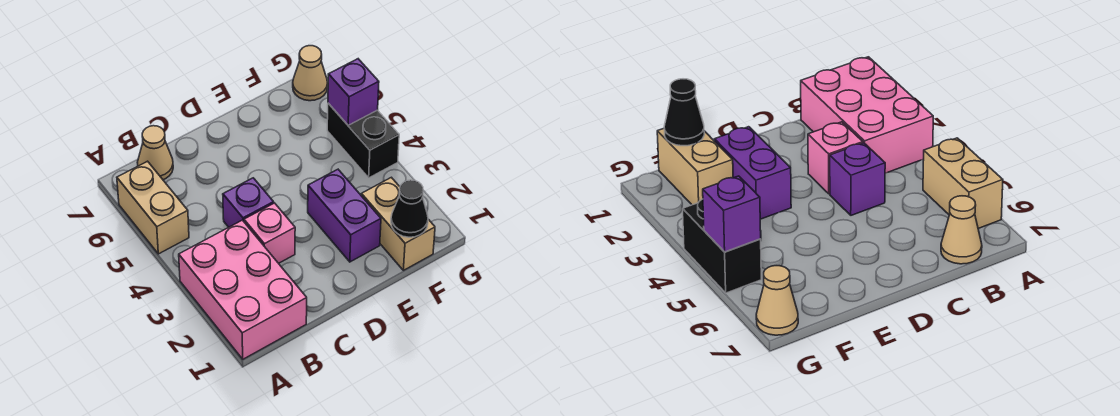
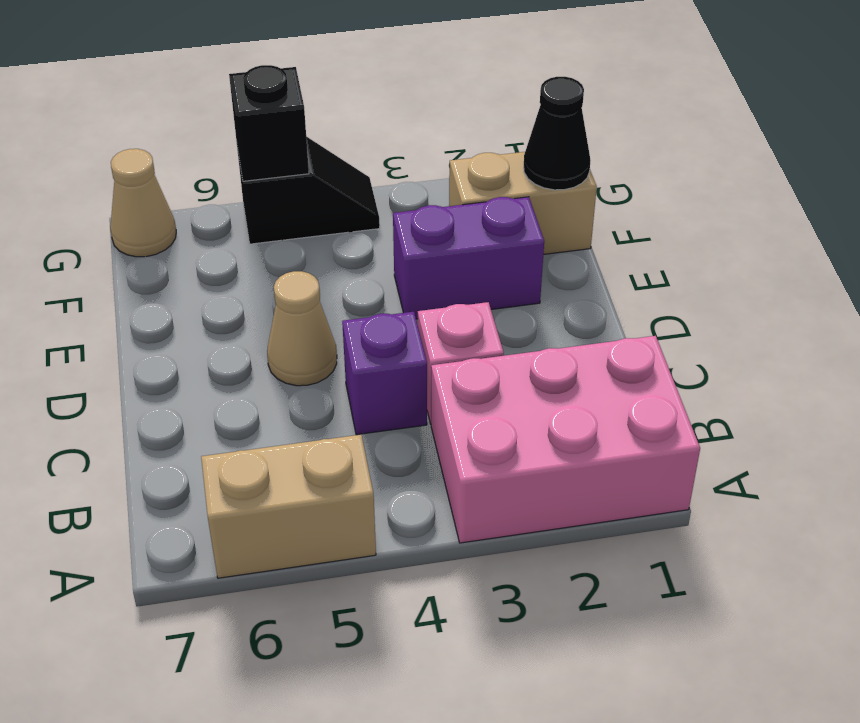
tan 1x1 cone [137,126,173,180] -> tan 1x1 cone moved to [267,271,337,386]
black 1x2 brick [327,103,399,178] -> black 1x2 slope [237,136,380,244]
purple 1x1 brick [328,59,379,125] -> black 1x1 brick [229,65,309,181]

